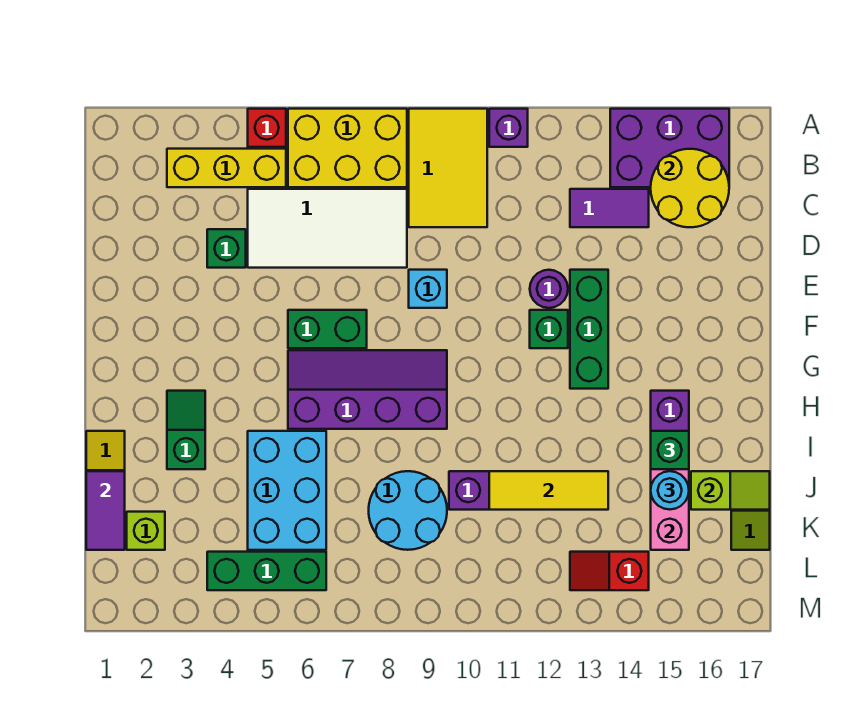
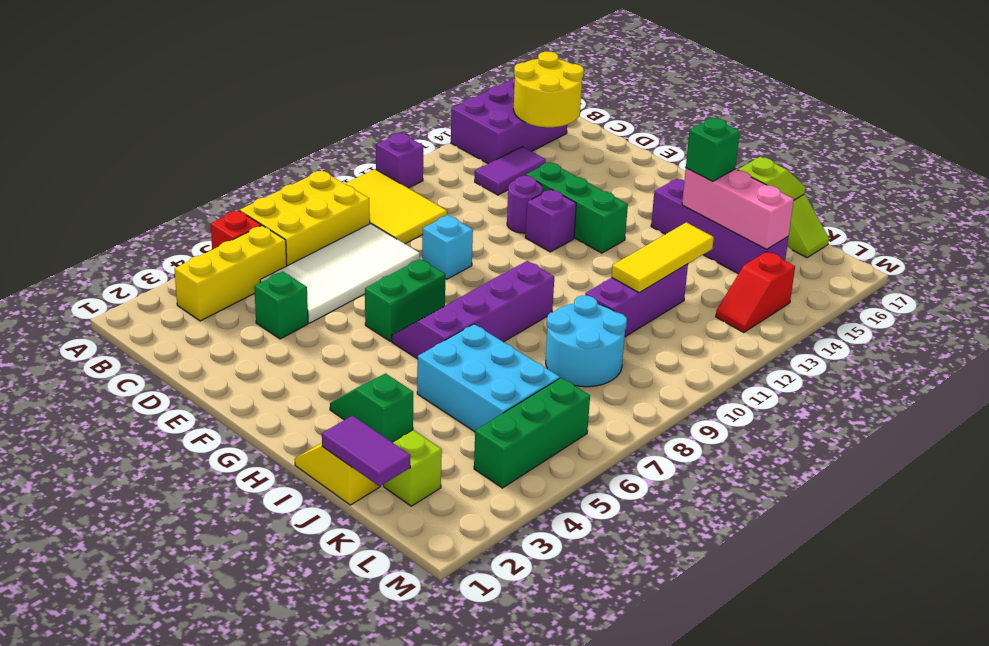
green 1x1 brick [530,310,568,348] -> purple 1x1 brick [525,189,576,252]
cyan 1x1 round brick [651,471,689,510] -> none

